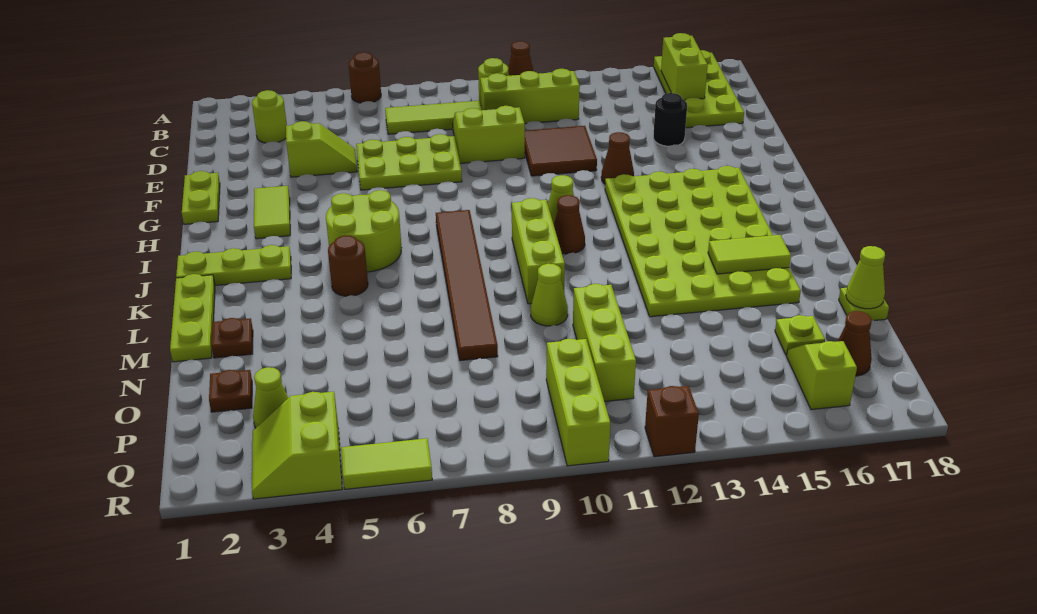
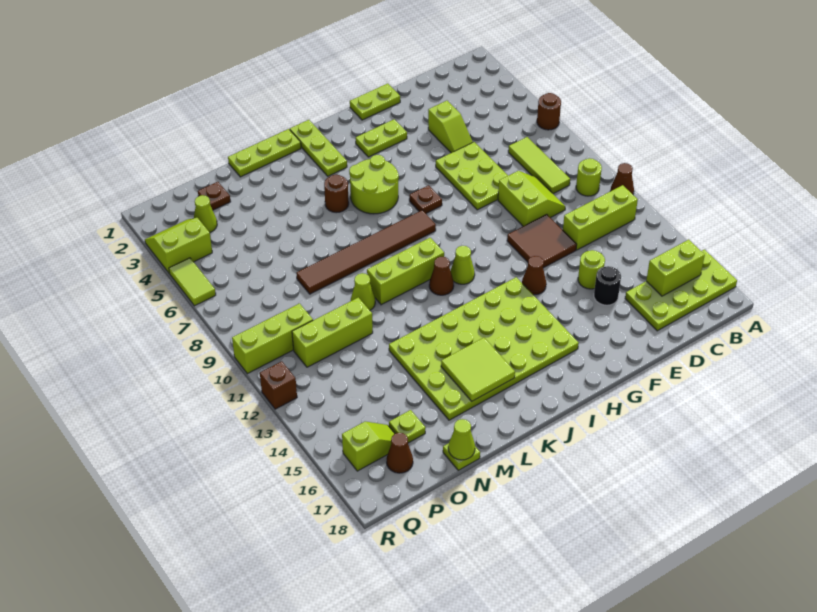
lime 1x1 round brick [252,90,287,143] -> lime 1x1 round brick moved to [578,250,605,289]
lime 1x3 brick [480,69,580,124] -> lime 1x3 brick turned to [563,185,638,250]
lime 1x2 tile [254,186,290,239] -> lime 1x2 plate [356,119,407,157]
lime 1x2 tile [708,235,791,274] -> lime 2x2 tile [441,338,515,401]
brown 1x1 plate [212,318,253,358] -> brown 1x1 plate moved to [409,185,442,213]

